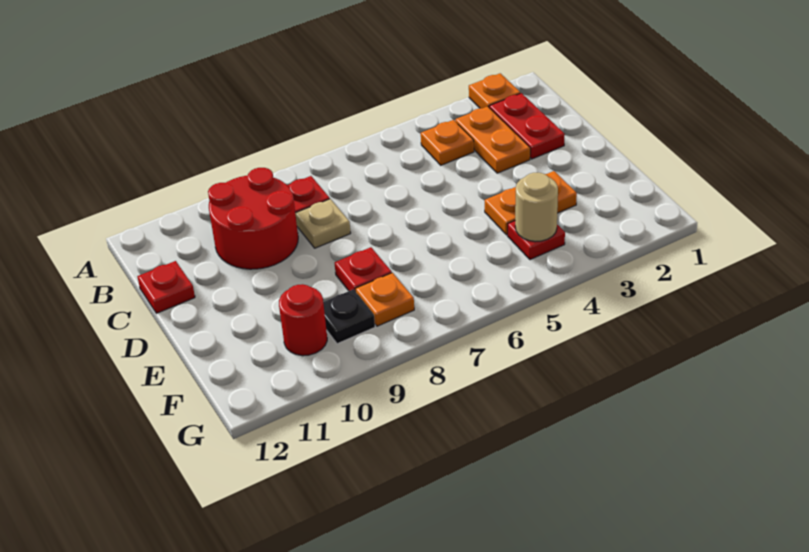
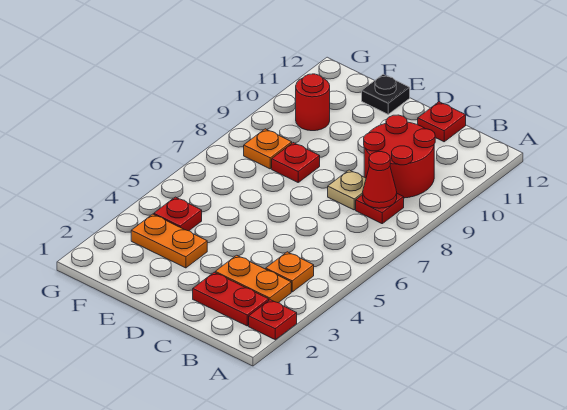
orange 1x1 plate [469,73,520,108] -> red 1x1 plate [249,300,297,340]
none -> red 1x1 cone [363,152,397,208]
orange 1x2 plate [485,171,577,235] -> orange 1x2 plate turned to [131,214,207,268]
tan 1x1 round brick [515,173,558,242] -> none
black 1x1 plate [323,289,375,344] -> black 1x1 plate moved to [362,74,410,114]

